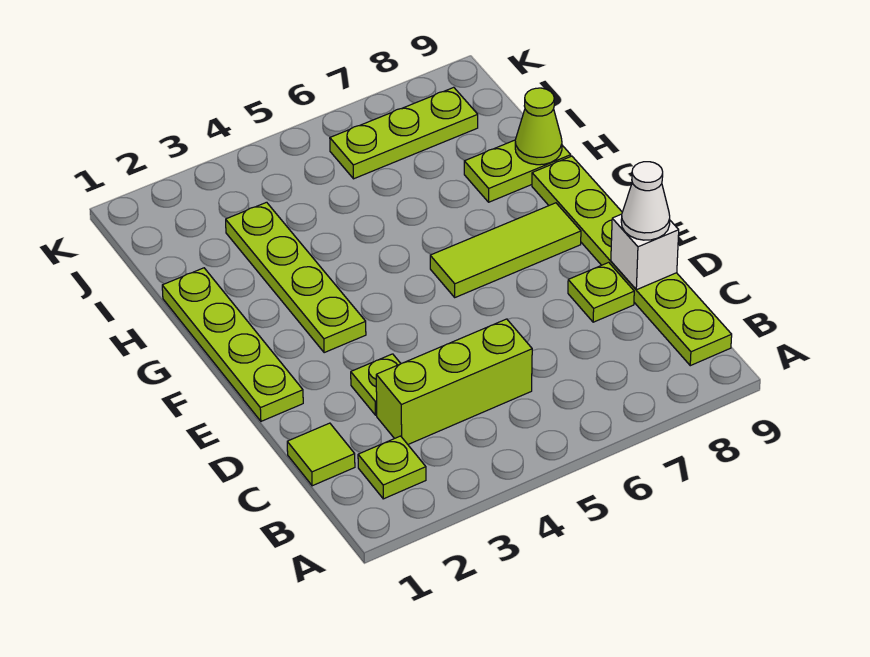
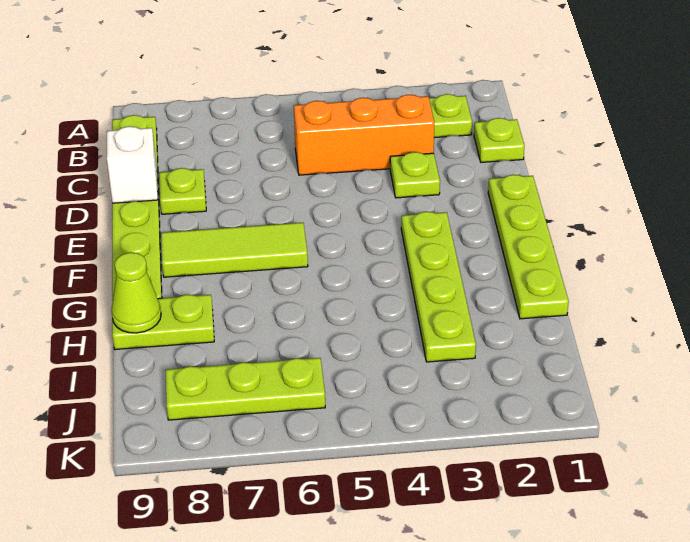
lime 1x1 tile [287,423,355,486] -> lime 1x1 plate [474,118,524,162]
lime 1x3 brick [376,319,532,444] -> orange 1x3 brick [294,95,434,175]
white 1x1 cone [621,162,670,240] -> none

